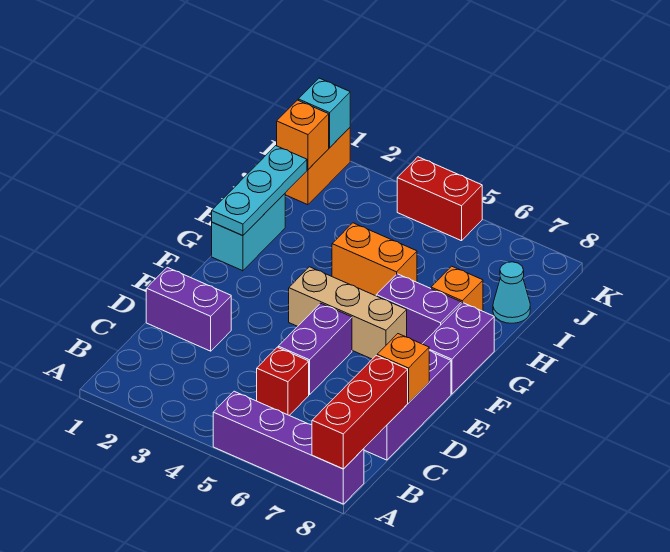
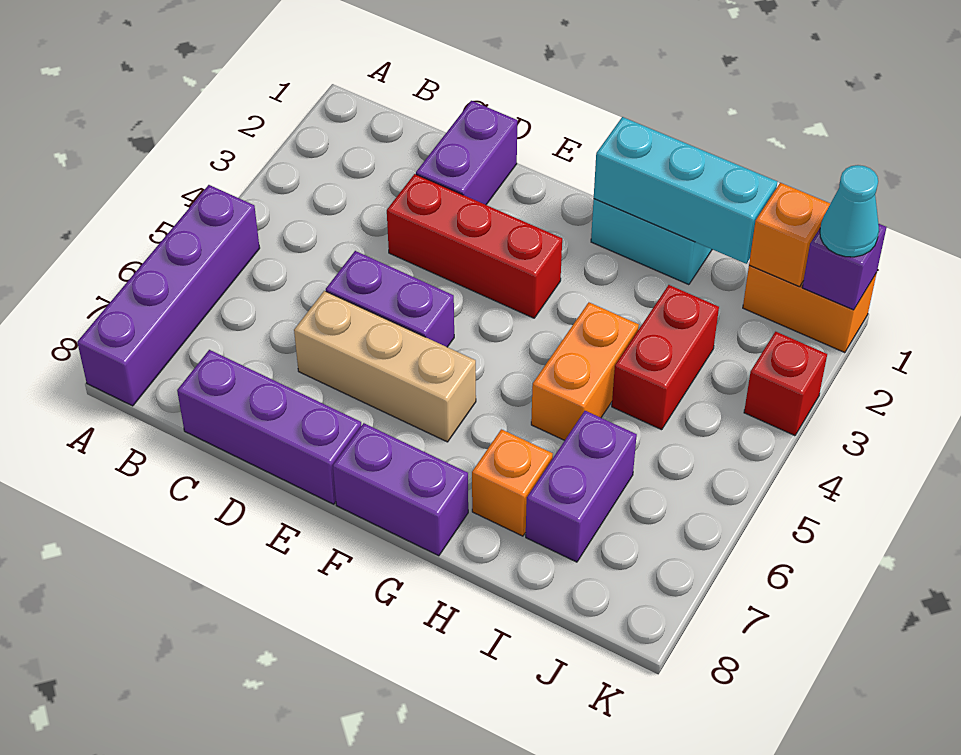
red 1x3 brick [312,356,408,469] -> red 1x3 brick moved to [387,174,562,318]
red 1x1 brick [257,347,309,415] -> red 1x1 brick moved to [744,332,827,436]
orange 1x1 brick [377,334,429,403] -> none
tan 1x3 brick [289,267,407,359] -> tan 1x3 brick turned to [294,291,476,442]
cyan 1x3 plate [212,146,307,236] -> cyan 1x3 brick [594,117,777,264]
purple 1x2 brick [376,274,461,344] -> purple 1x2 brick moved to [526,411,637,562]
cyan 1x1 cone [493,262,530,323] -> cyan 1x1 cone moved to [820,165,879,257]
cyan 1x1 brick [298,78,350,147] -> purple 1x1 brick [802,223,886,310]
red 1x2 brick [397,157,482,241] -> red 1x2 brick moved to [612,285,719,430]

